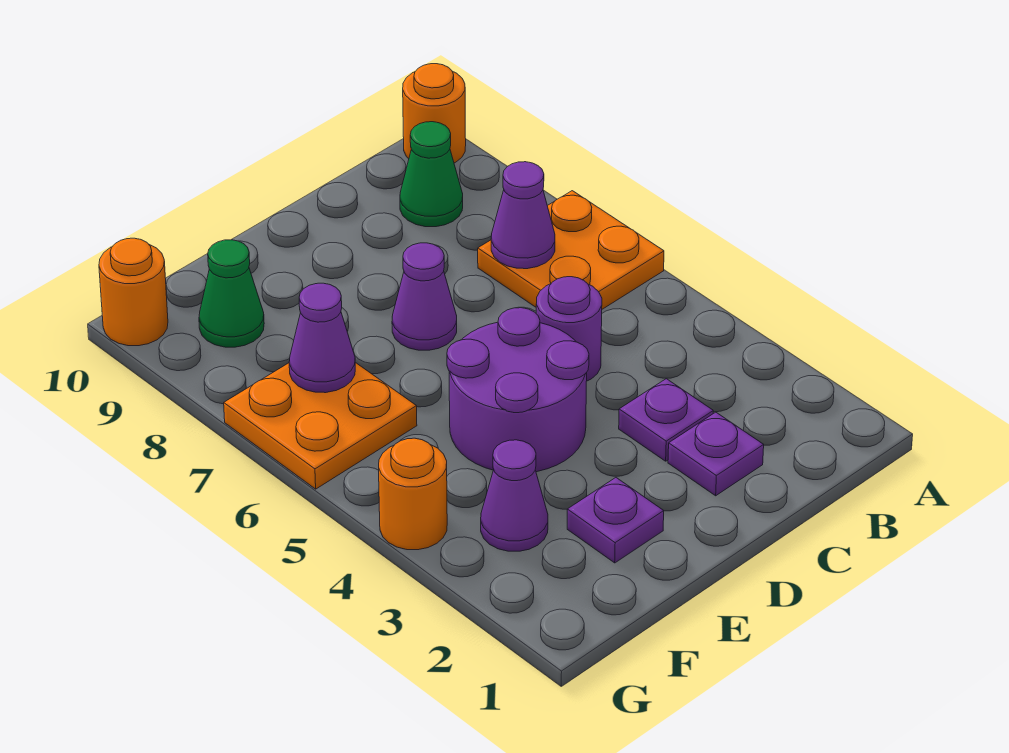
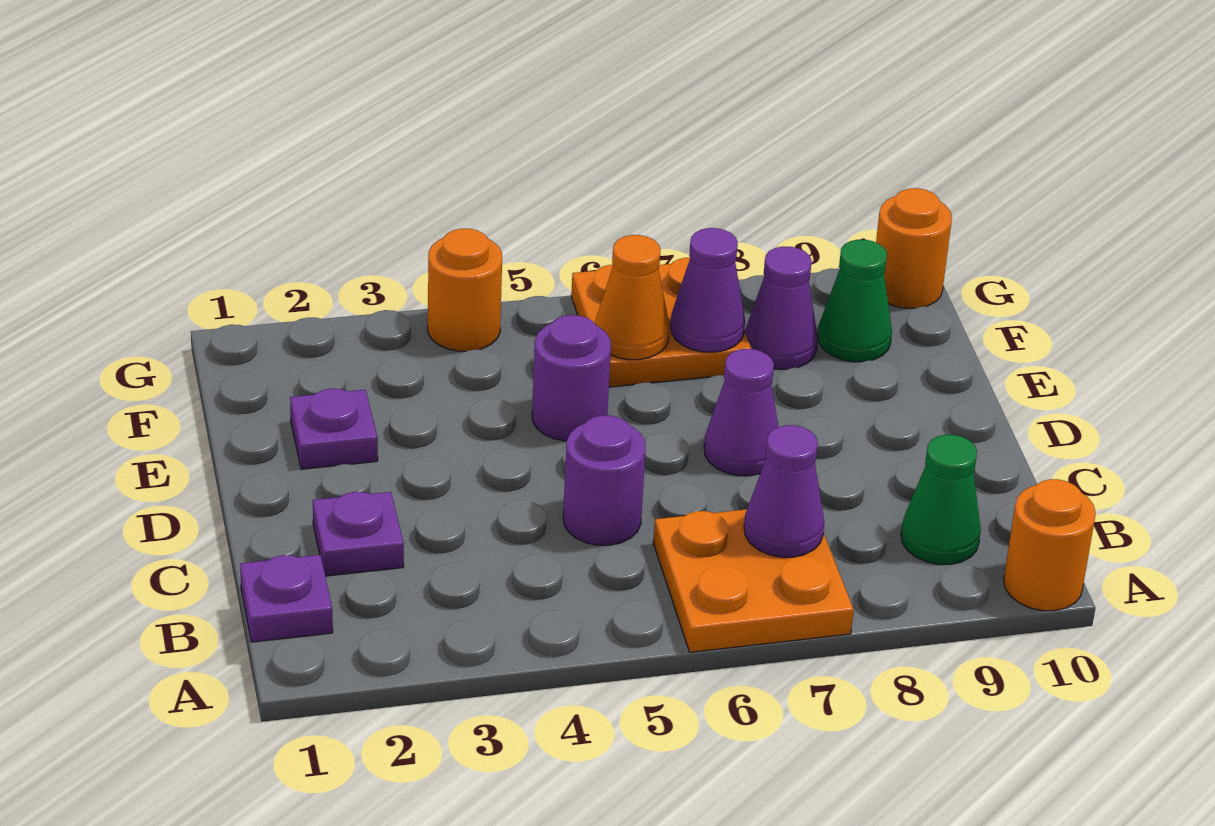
purple 1x1 plate [619,379,713,461] -> purple 1x1 plate moved to [240,555,333,642]
purple 2x2 round brick [447,308,589,472] -> purple 1x1 round brick [532,315,611,441]
purple 1x1 cone [481,440,548,551] -> purple 1x1 cone moved to [745,246,818,369]
none -> orange 1x1 cone [595,235,669,360]

